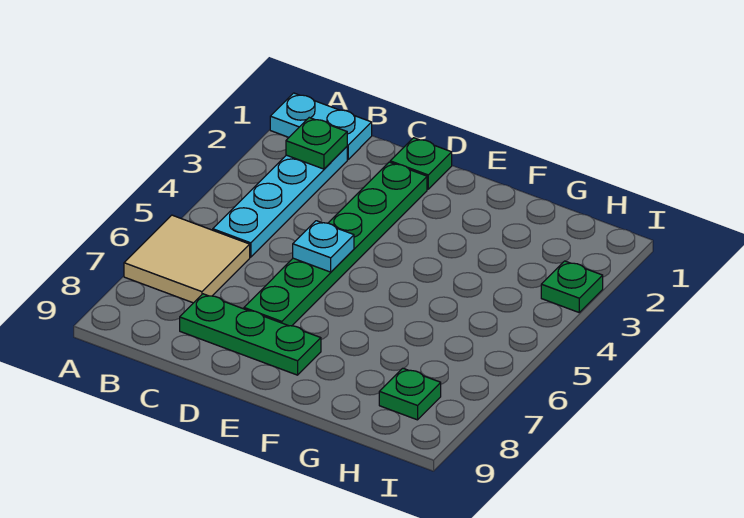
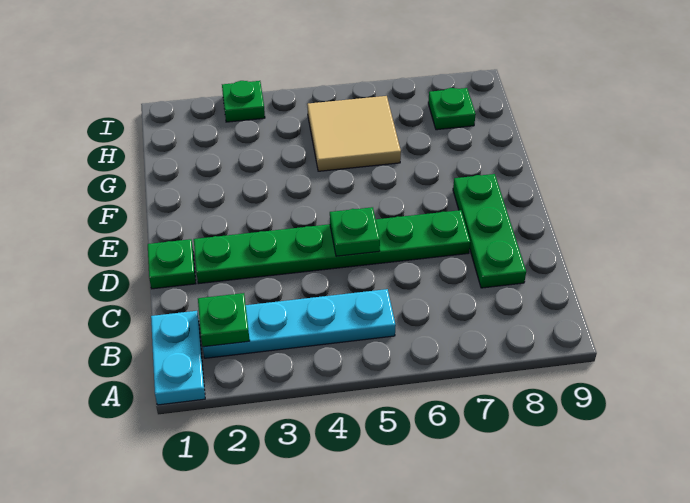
tan 2x2 tile [124,215,250,303] -> tan 2x2 tile moved to [307,96,401,171]
cyan 1x1 plate [293,221,354,272] -> green 1x1 plate [330,207,380,256]

